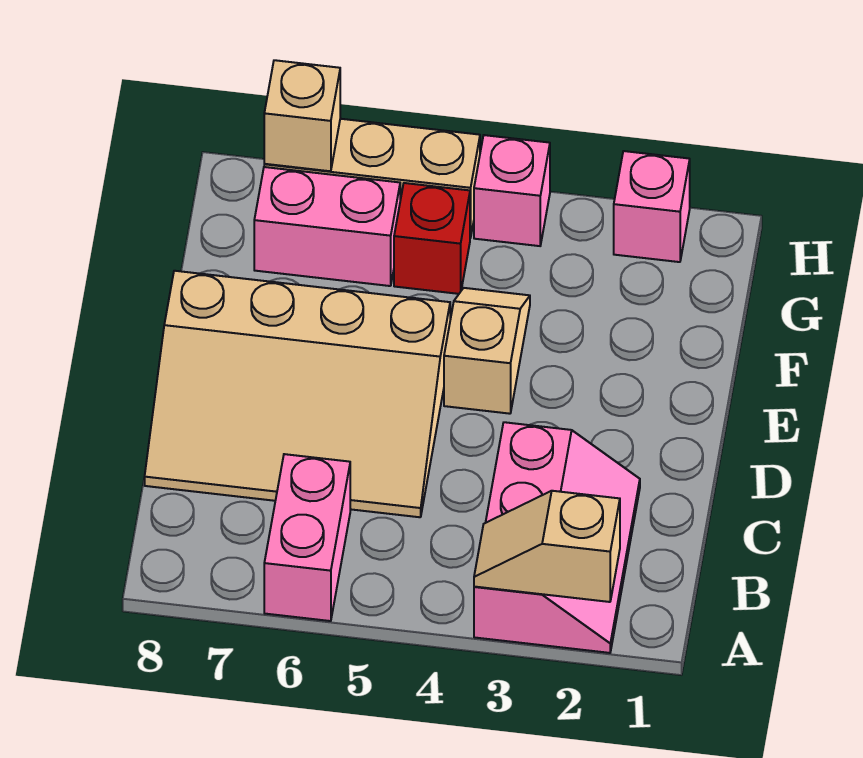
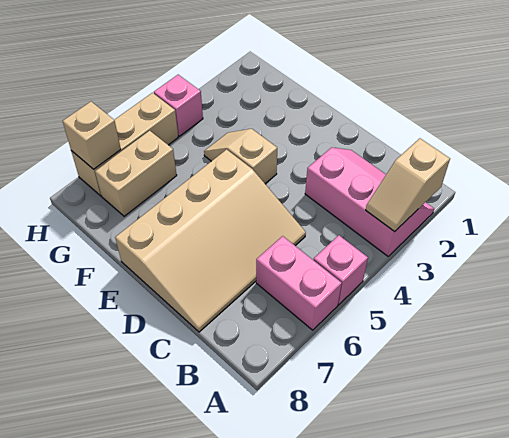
red 1x1 brick [394,183,470,294] -> none
pink 1x2 brick [254,167,400,286] -> tan 1x2 brick [95,131,177,216]
pink 1x1 brick [614,151,690,262] -> pink 1x1 brick moved to [314,235,368,305]

